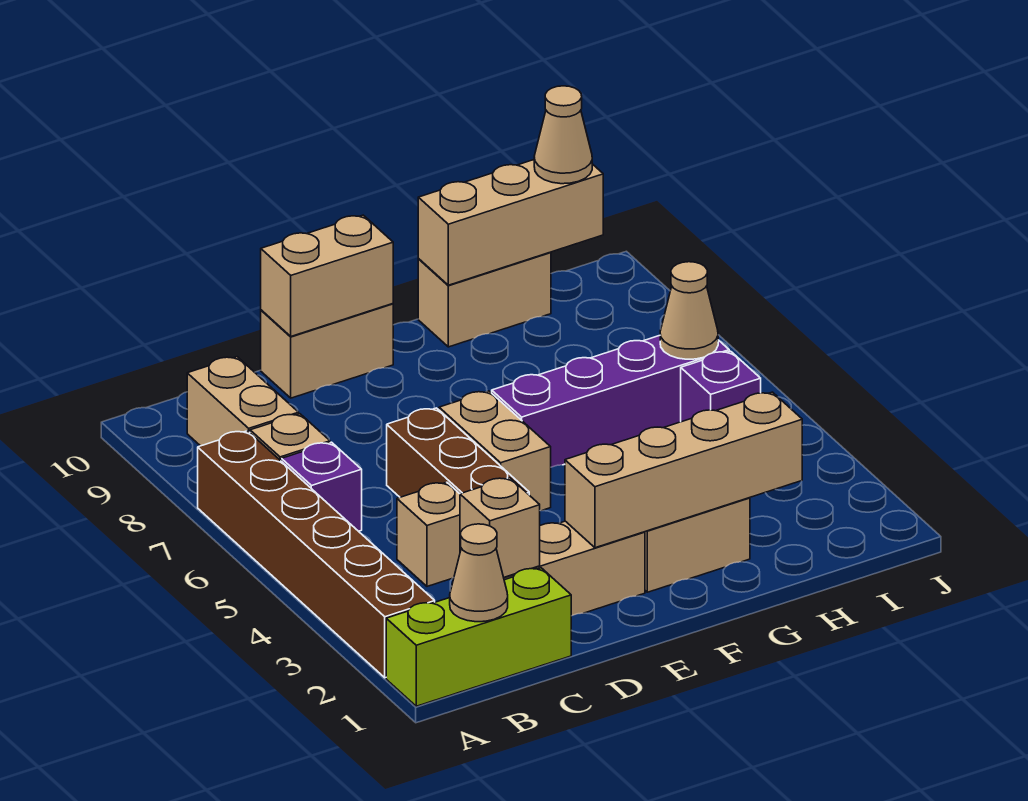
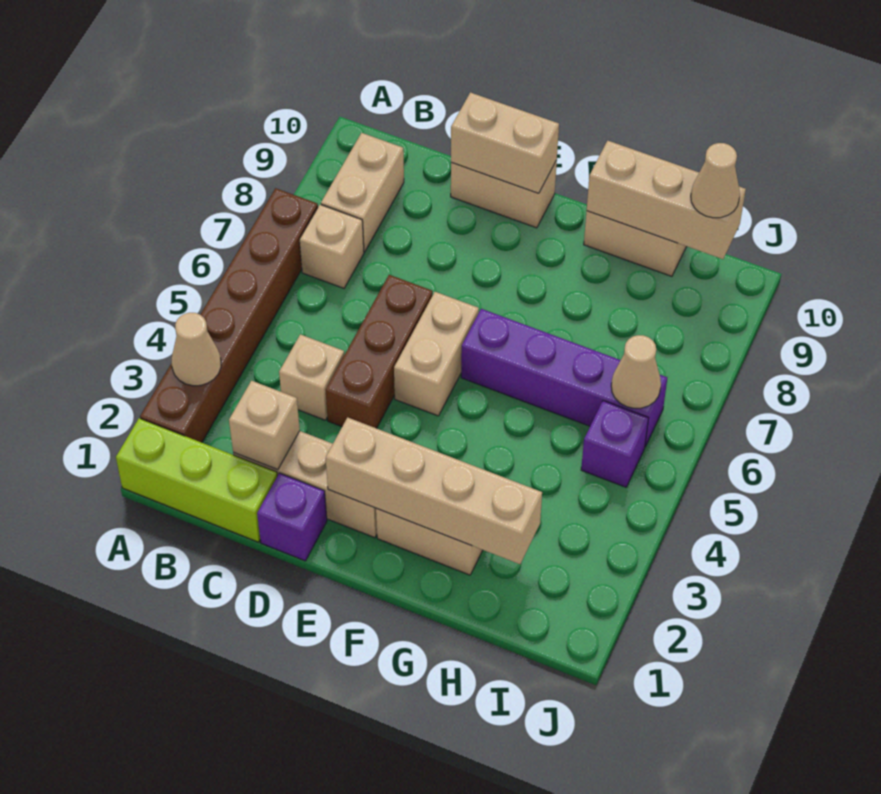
tan 1x1 cone [450,524,508,622] -> tan 1x1 cone moved to [172,313,221,386]
purple 1x1 brick [282,442,362,531] -> purple 1x1 brick moved to [257,473,327,561]

